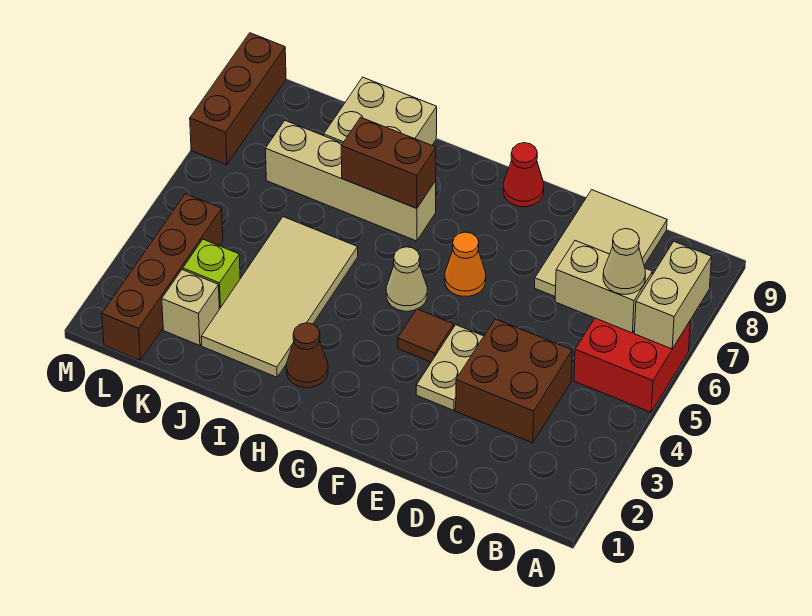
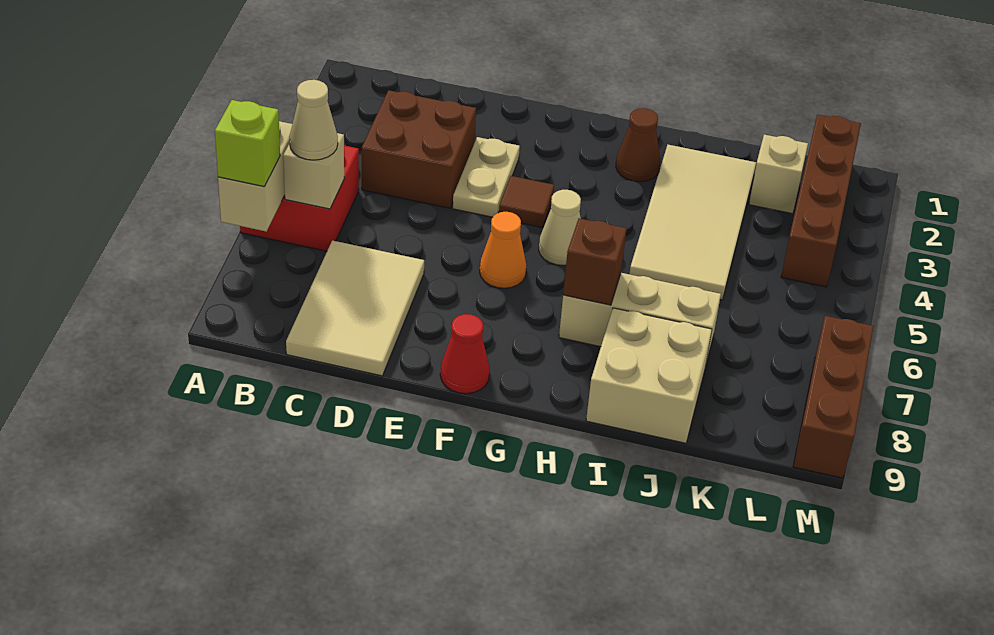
tan 1x2 brick [555,241,652,333] -> tan 1x1 brick [283,133,344,209]
tan 1x4 brick [265,121,436,241] -> tan 1x3 brick [559,273,721,364]
brown 1x2 brick [341,117,436,208] -> brown 1x1 brick [563,218,627,305]
lime 1x1 brick [183,239,240,309] -> lime 1x1 brick moved to [215,100,280,187]

